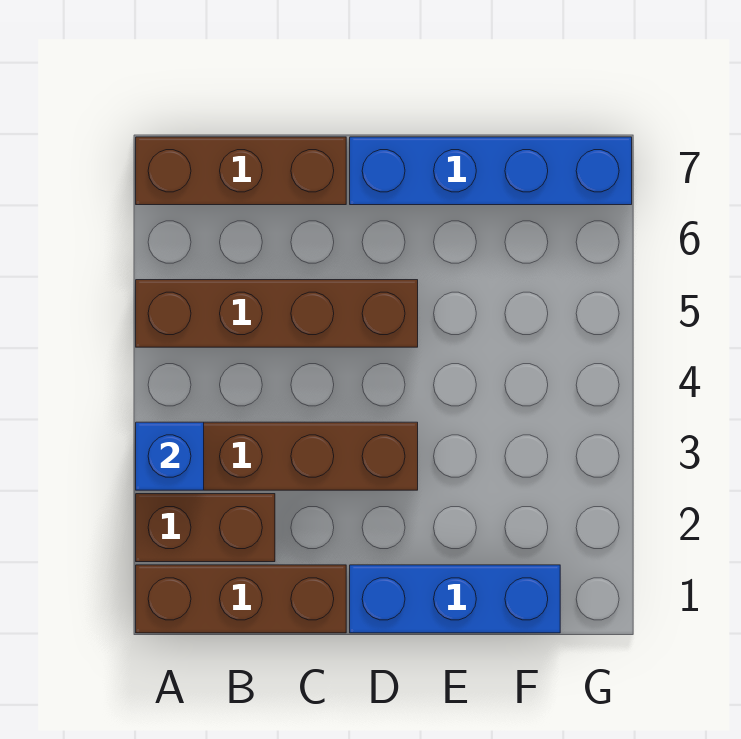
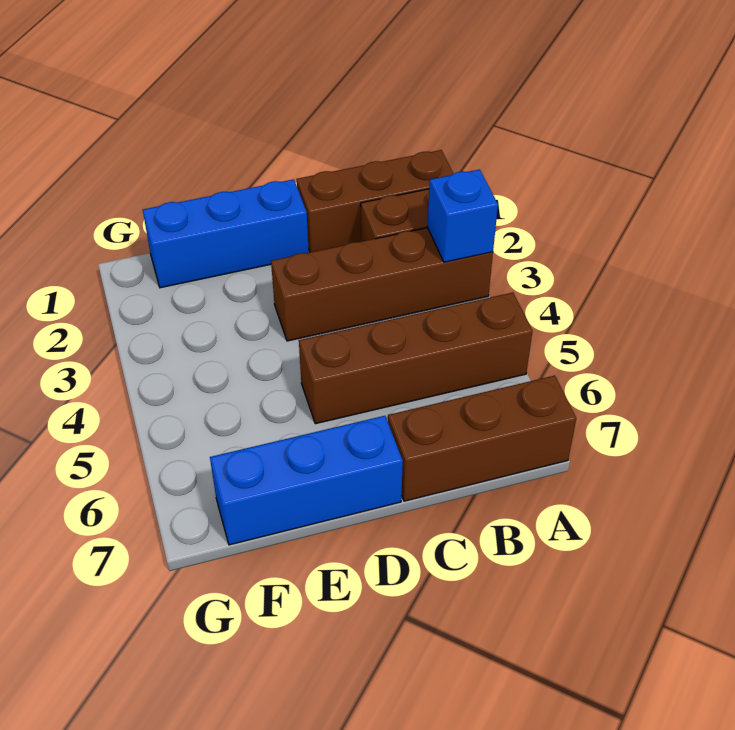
blue 1x4 brick [350,137,632,205] -> blue 1x3 brick [210,416,403,545]

